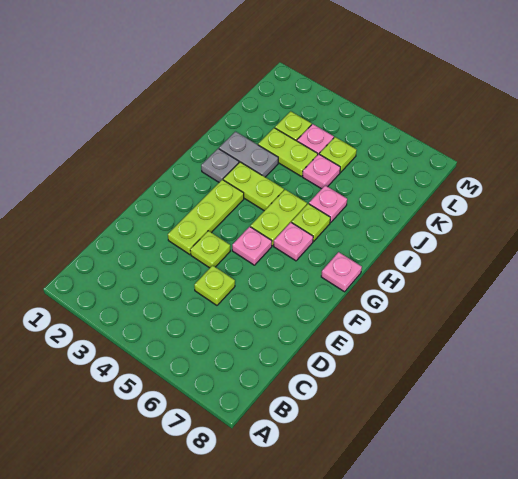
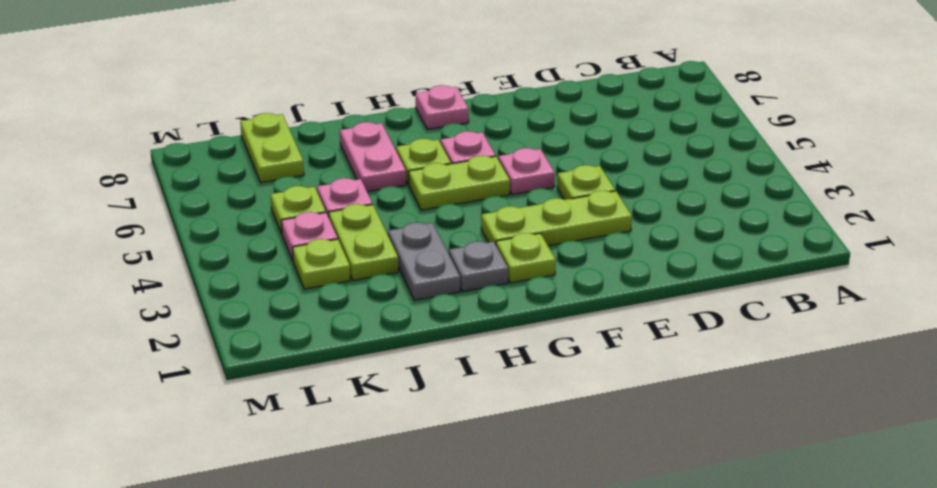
lime 1x1 plate [194,265,235,305] -> lime 1x1 plate moved to [496,233,556,283]
lime 1x2 plate [223,162,284,211] -> lime 1x2 plate moved to [240,113,304,183]
pink 1x1 plate [309,186,347,223] -> pink 1x2 plate [340,122,406,192]

